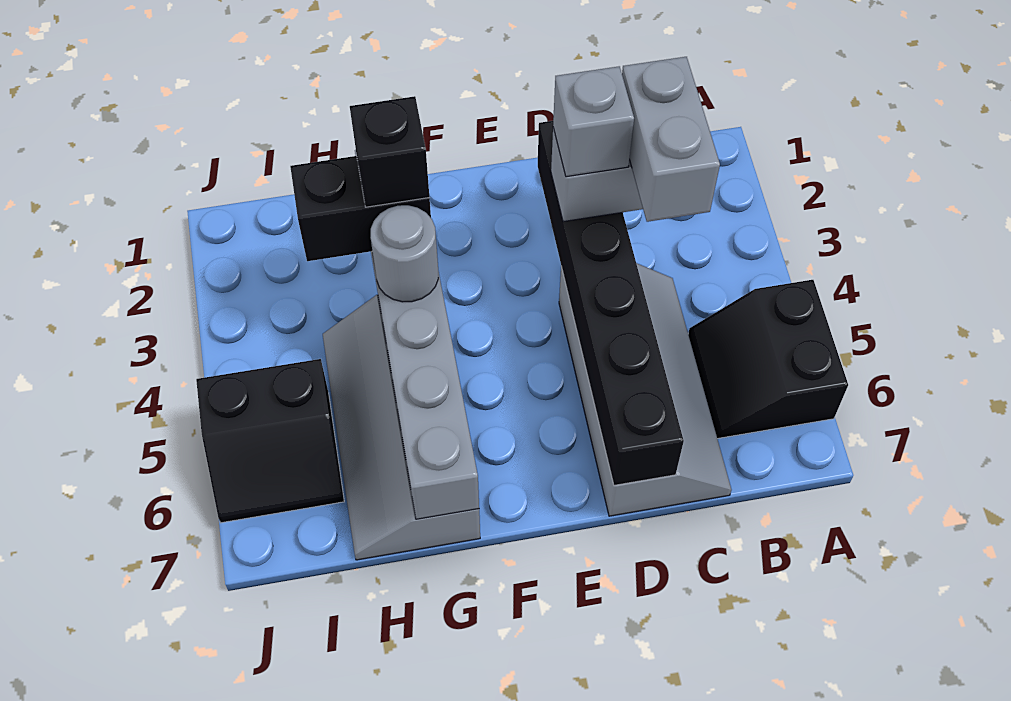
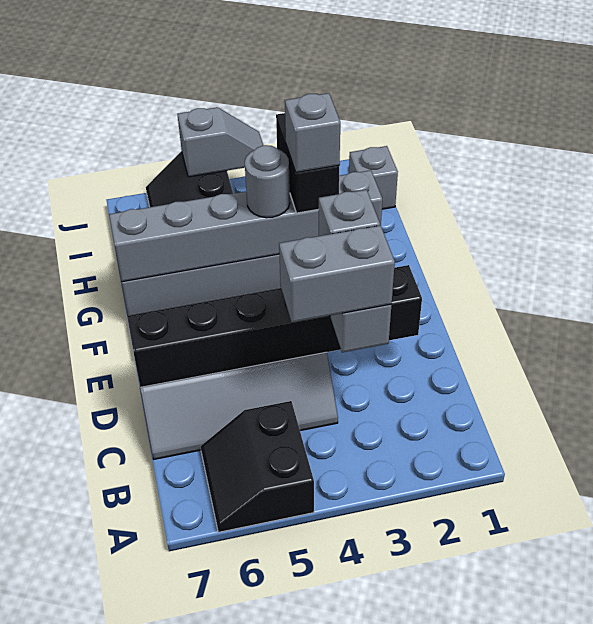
black 2x2 slope [688,280,848,439] -> black 2x2 slope turned to [201,401,314,532]
black 1x1 brick [350,96,429,207] -> grey 1x1 brick [285,93,340,172]
none -> grey 1x1 brick [349,146,398,209]
none -> grey 1x2 slope [177,107,263,177]

